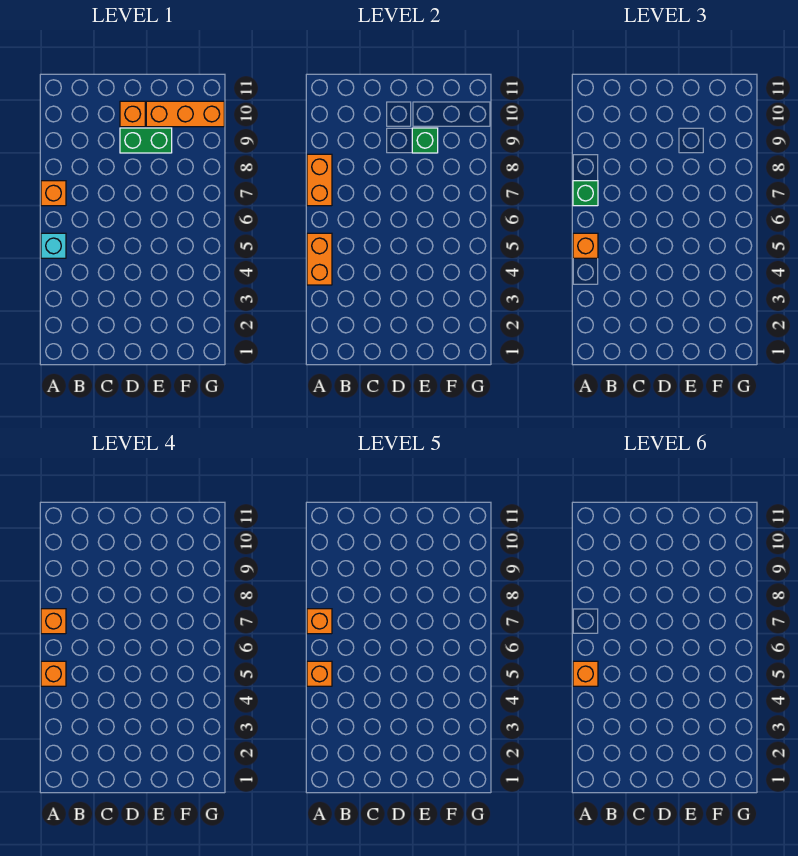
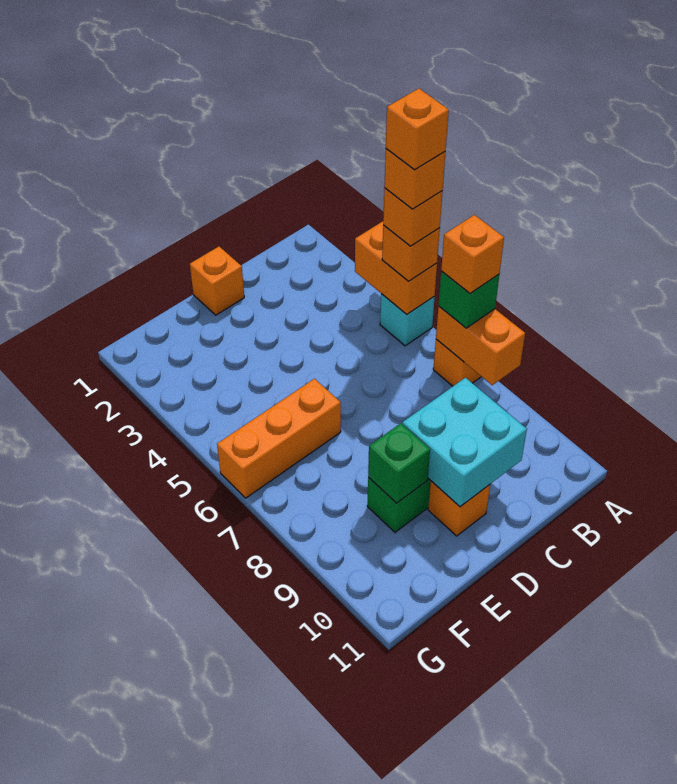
orange 1x1 brick [307,609,332,634] -> orange 1x1 brick moved to [190,246,244,315]
none -> cyan 2x2 brick [402,378,527,507]
orange 1x3 brick [146,101,224,127] -> orange 1x3 brick moved to [217,379,341,498]

